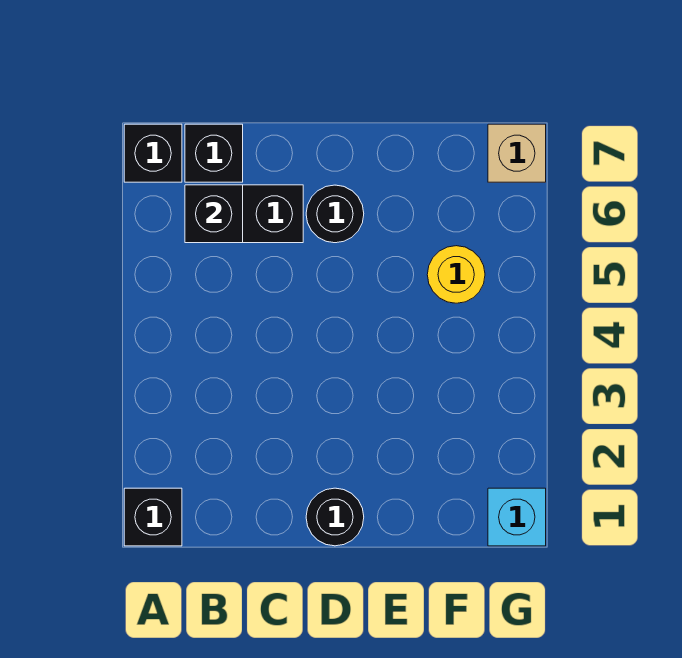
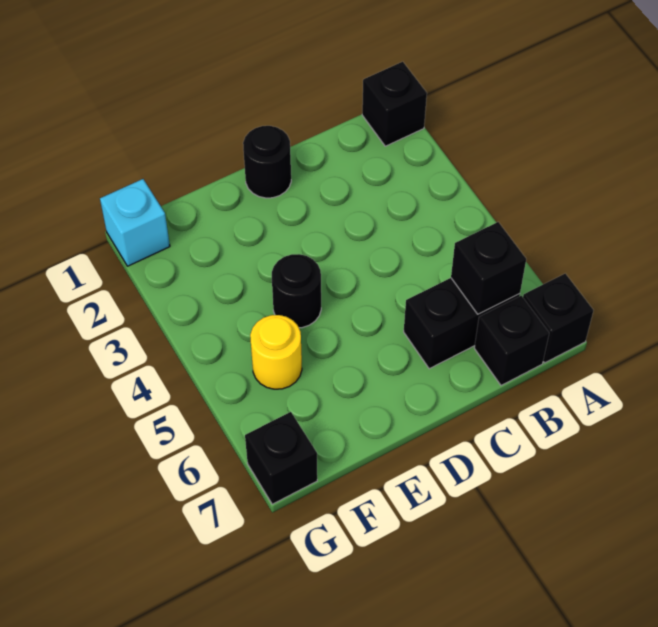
black 1x1 round brick [306,185,364,243] -> black 1x1 round brick moved to [272,254,321,328]
tan 1x1 brick [488,124,546,182] -> black 1x1 brick [245,412,317,504]

